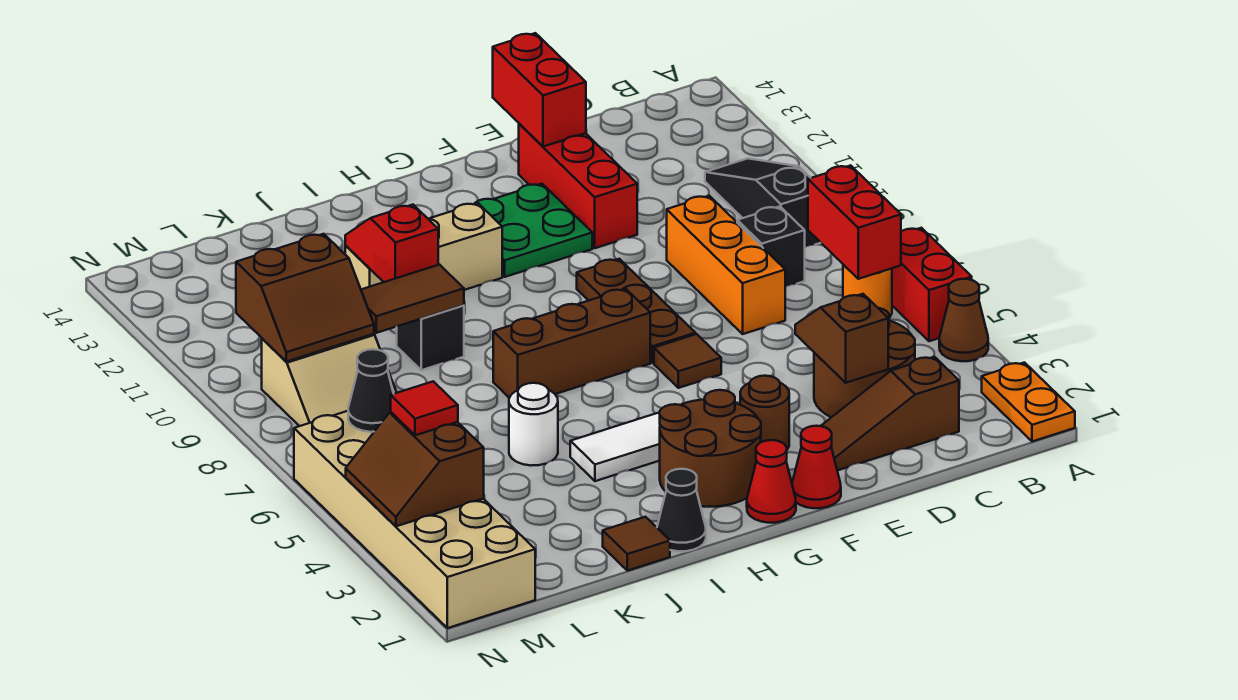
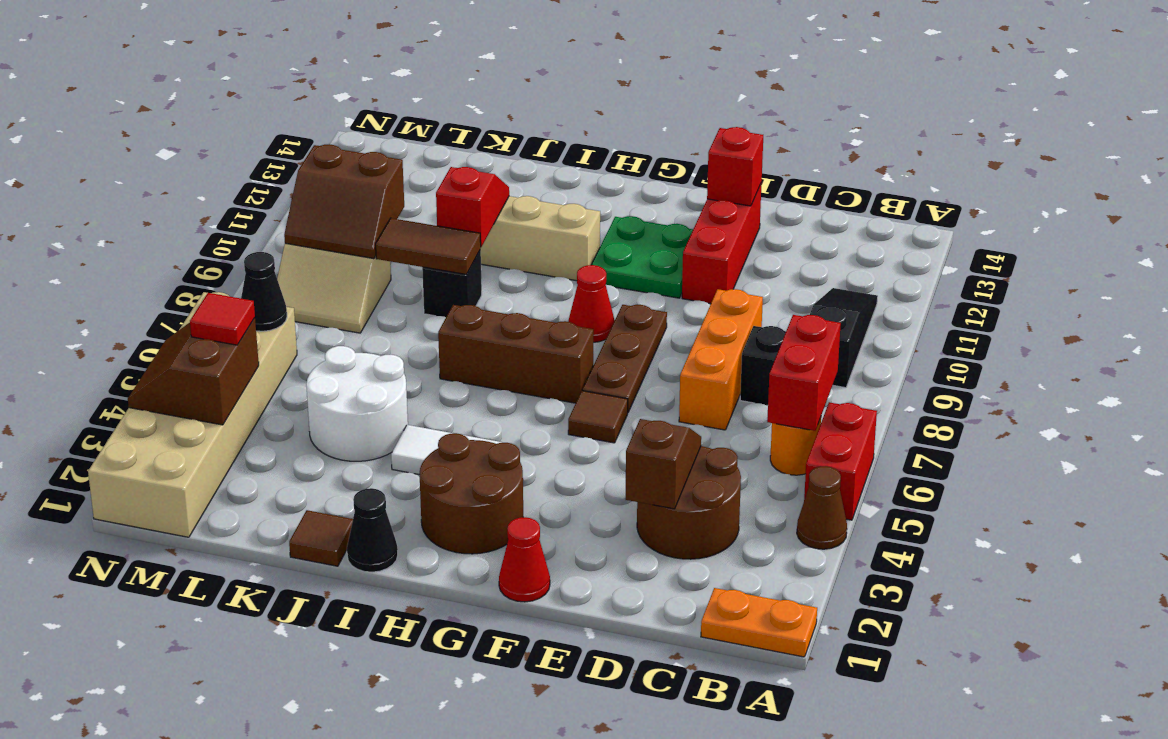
orange 1x2 plate [982,363,1075,442] -> orange 1x2 plate turned to [701,588,817,657]
brown 1x3 slope [821,357,959,470] -> none
red 1x2 brick [493,33,586,147] -> red 1x1 brick [707,127,763,206]
brown 1x1 round brick [740,376,789,450] -> none
red 1x1 cone [747,440,796,523] -> red 1x1 cone moved to [568,265,615,342]
white 1x1 round brick [509,383,558,465] -> white 2x2 round brick [306,346,408,461]

